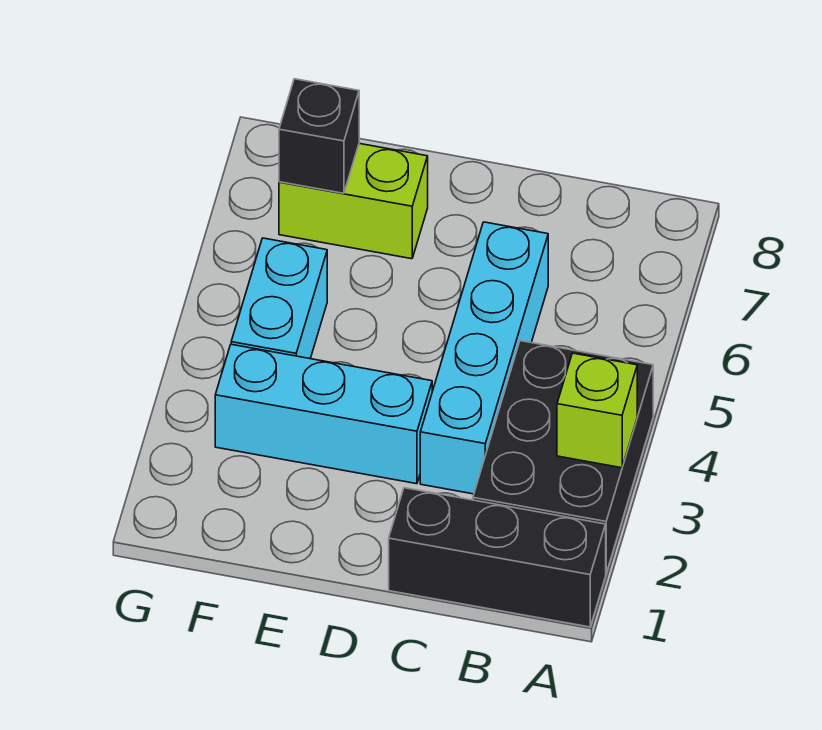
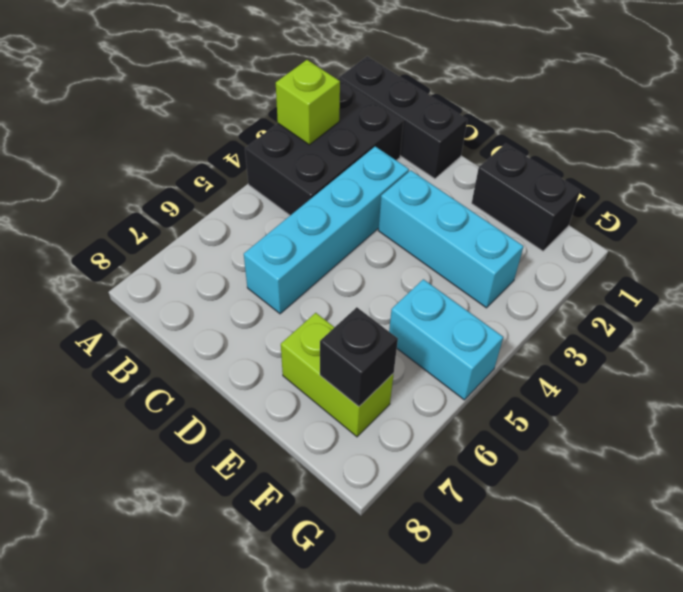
none -> black 1x2 brick [472,143,580,251]
cyan 1x2 brick [231,238,327,359] -> cyan 1x2 brick turned to [389,279,503,400]

